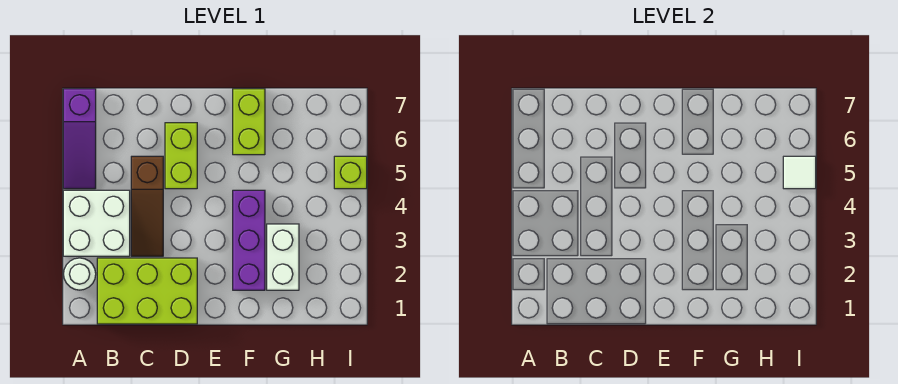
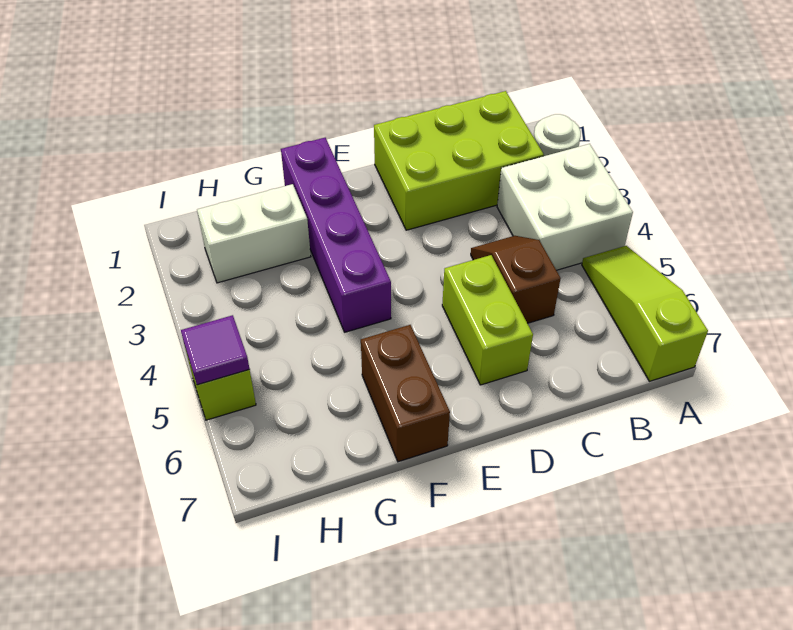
purple 1x3 slope [63,89,96,189] -> lime 1x3 slope [582,246,708,381]
brown 1x3 slope [131,156,163,256] -> brown 1x2 slope [471,236,561,323]
purple 1x3 brick [233,190,265,290] -> purple 1x4 brick [281,138,391,332]
lime 1x2 brick [233,89,265,155] -> brown 1x2 brick [361,325,450,462]
white 1x2 brick [267,224,299,290] -> white 1x2 brick turned to [197,184,311,283]
white 1x1 tile [783,156,816,189] -> purple 1x1 tile [181,315,249,385]

